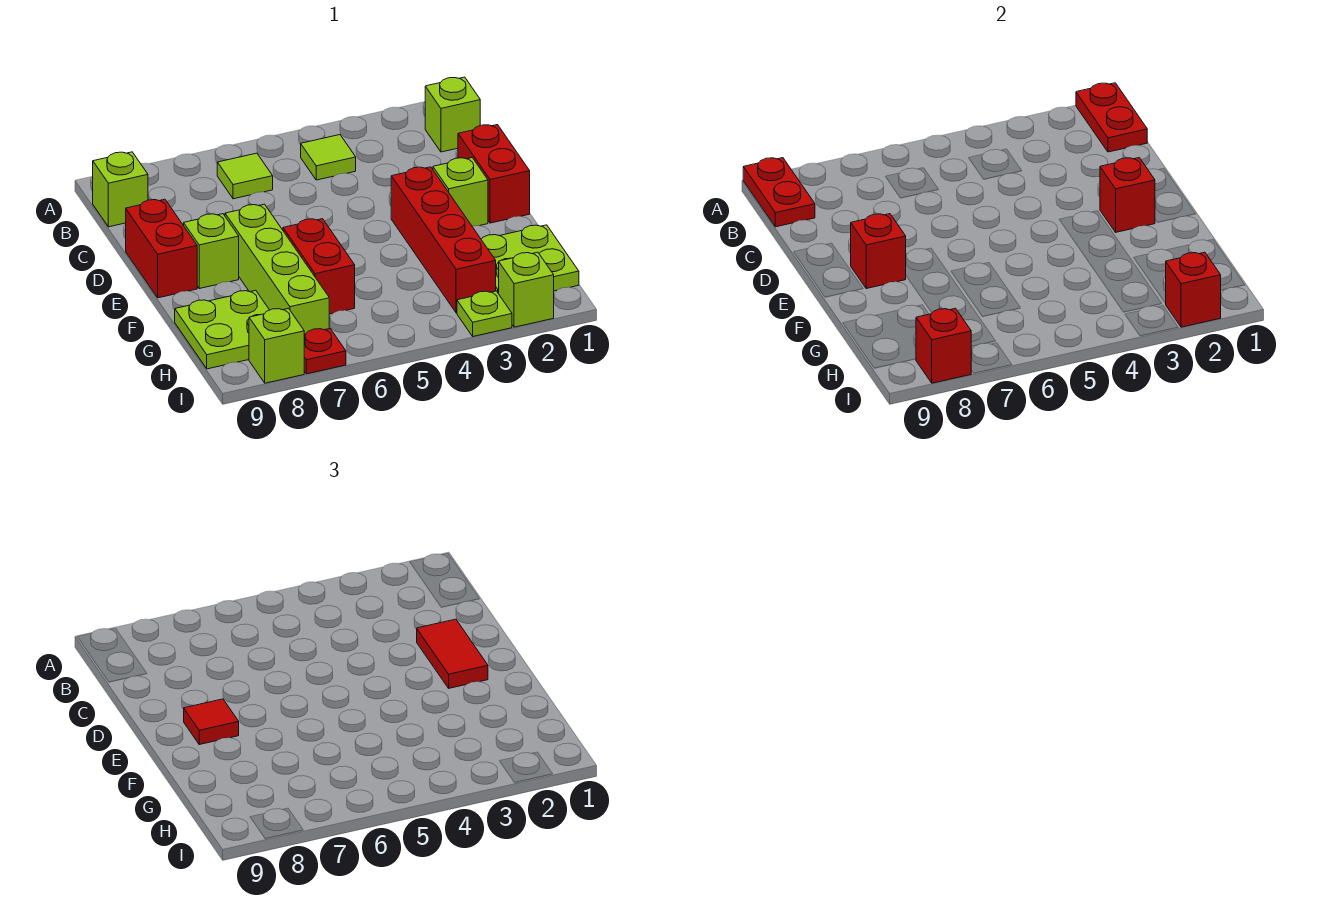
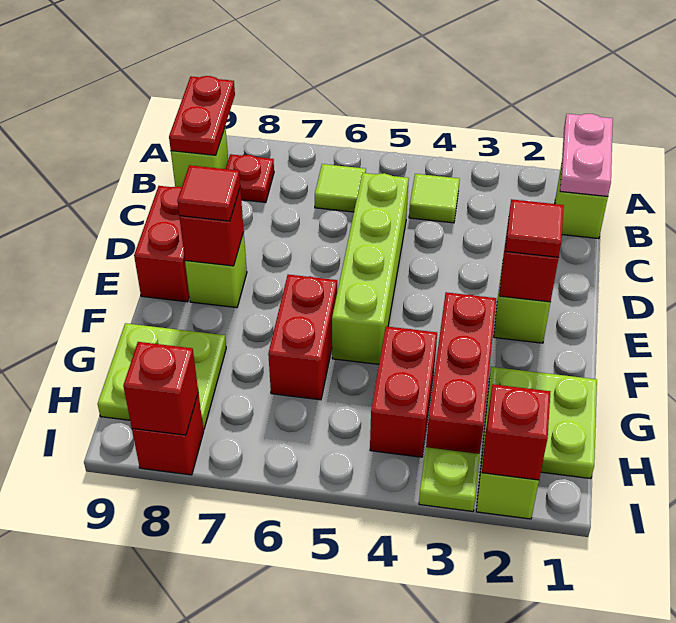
red 1x2 plate [1076,83,1147,152] -> pink 1x2 plate [560,114,613,196]
red 1x2 brick [458,125,530,223] -> red 1x2 brick moved to [370,326,437,457]
red 1x2 tile [417,619,488,688] -> red 1x1 tile [505,199,564,257]
red 1x4 brick [391,167,496,313] -> red 1x3 brick [426,292,496,454]
lime 1x4 brick [225,204,329,334] -> lime 1x4 brick moved to [332,173,409,364]
red 1x1 plate [304,328,346,374] -> red 1x1 plate moved to [226,154,274,203]
lime 1x1 brick [249,308,304,383] -> red 1x1 brick [132,393,204,475]

